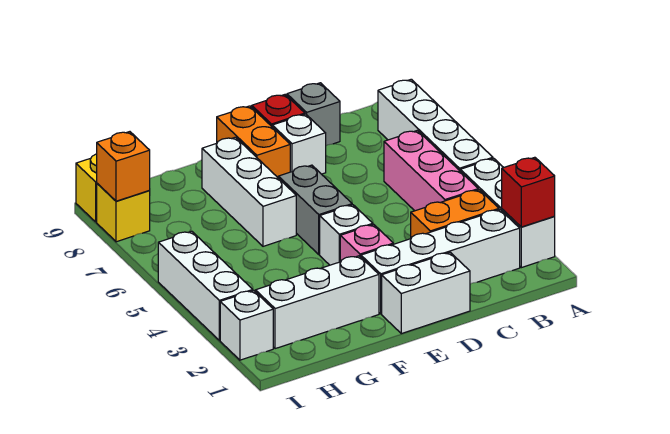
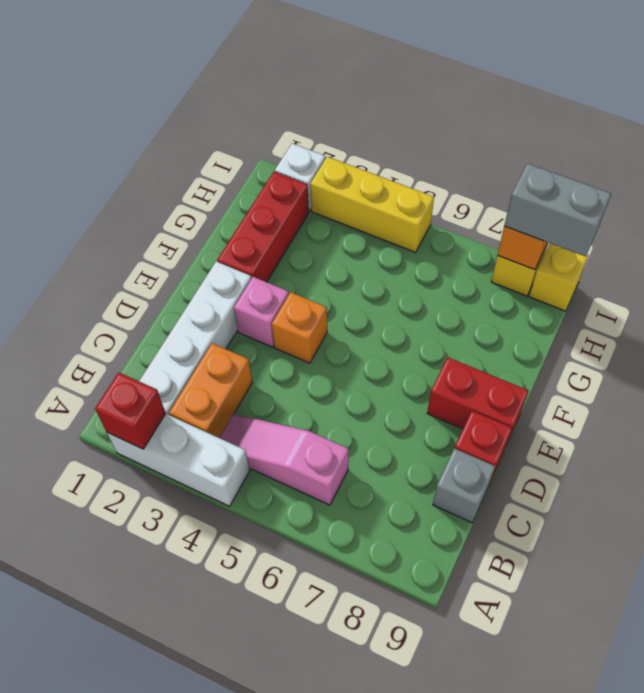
white 1x4 brick [378,79,493,171] -> none
pink 1x3 brick [384,130,478,211] -> pink 1x3 slope [219,414,349,505]
white 1x2 brick [382,252,470,334] -> none
white 1x1 brick [272,114,326,174] -> none
white 1x1 brick [320,205,373,265] -> orange 1x1 brick [272,292,327,363]
grey 1x2 brick [278,165,352,255] -> grey 1x2 brick moved to [504,163,611,257]
orange 1x2 brick [217,106,290,177] -> red 1x2 brick [427,357,528,443]
white 1x3 brick [255,256,379,349] -> red 1x3 brick [217,172,309,282]
white 1x3 brick [202,137,296,246] -> none
white 1x3 brick [158,231,253,340] -> yellow 1x3 brick [310,157,434,252]

